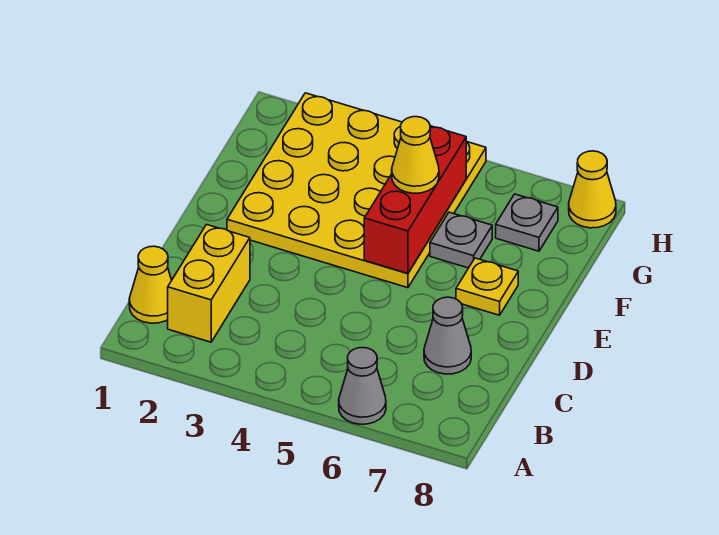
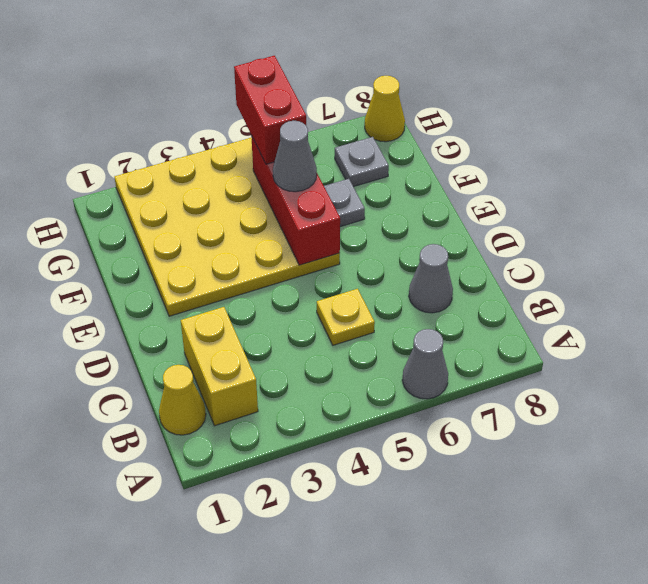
yellow 1x1 plate [456,258,518,315] -> yellow 1x1 plate moved to [317,289,375,345]
yellow 1x1 cone [392,117,439,193] -> grey 1x1 cone [273,121,317,192]
none -> red 1x2 brick [234,56,306,164]

